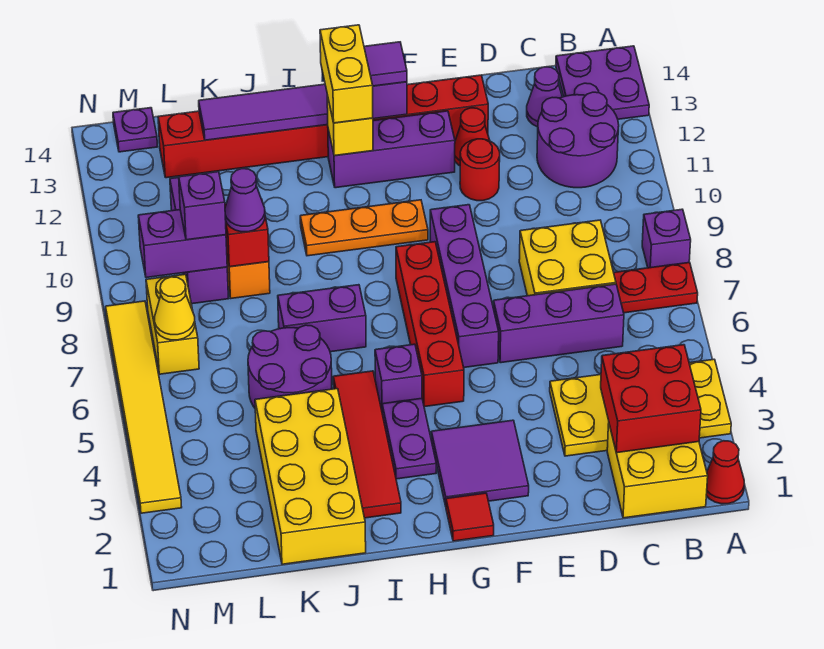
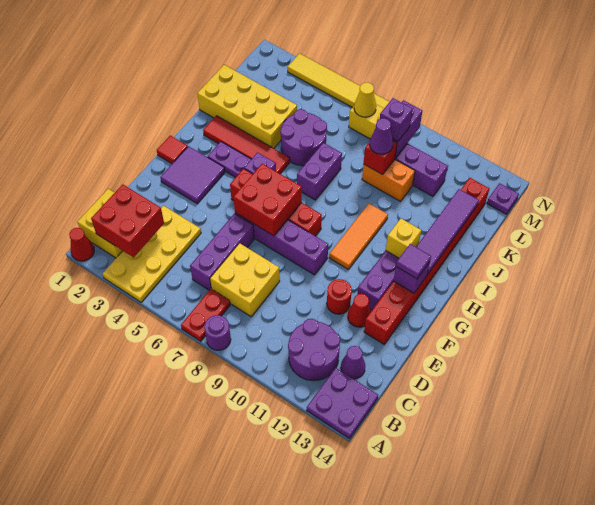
purple 1x1 brick [642,209,691,268] -> purple 1x1 round brick [204,315,231,350]
none -> red 2x2 brick [233,164,302,236]
orange 1x3 plate [300,200,428,256] -> orange 1x3 tile [329,204,388,269]
yellow 1x2 brick [320,25,373,123] -> none

